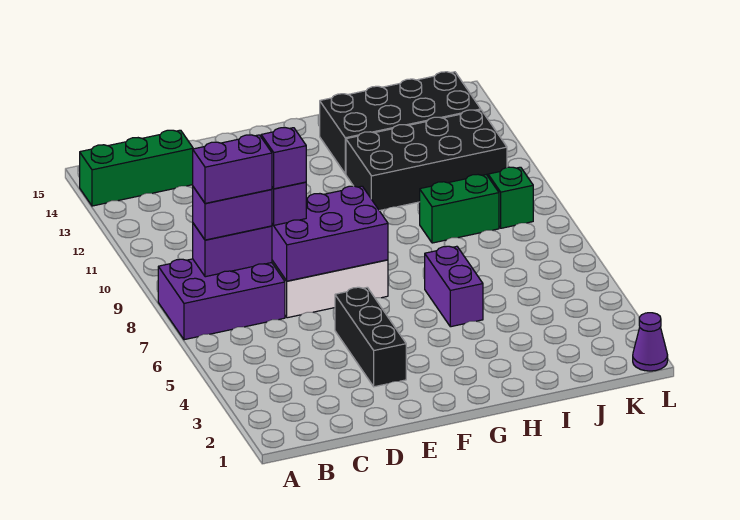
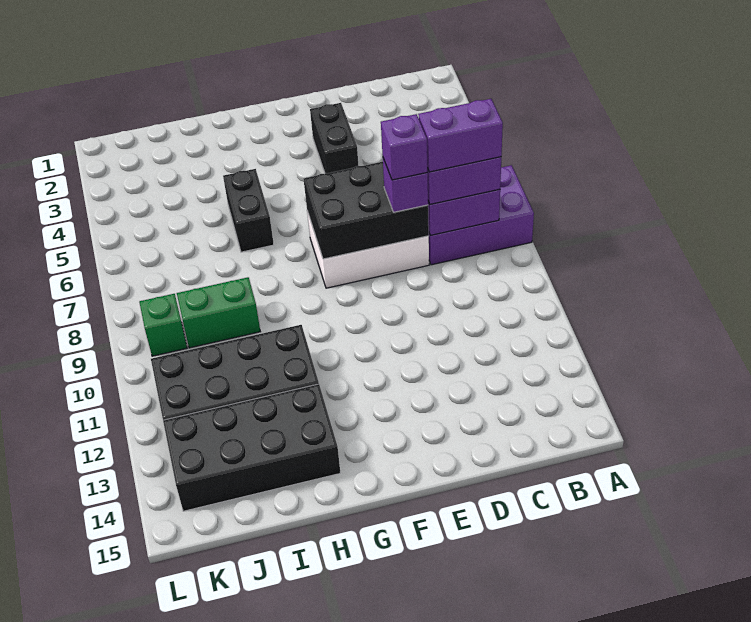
green 1x3 brick [80,130,193,206] -> none
purple 2x3 brick [272,186,388,281] -> black 2x3 brick [304,162,429,259]
black 1x3 brick [335,287,406,387] -> black 1x2 brick [310,103,358,173]
purple 1x2 brick [425,246,483,327] -> black 1x2 brick [223,169,274,252]
purple 1x1 cone [633,313,668,371] -> none

